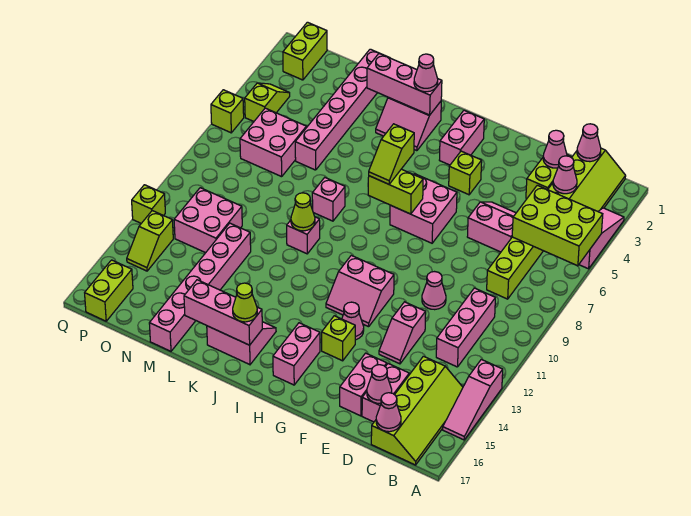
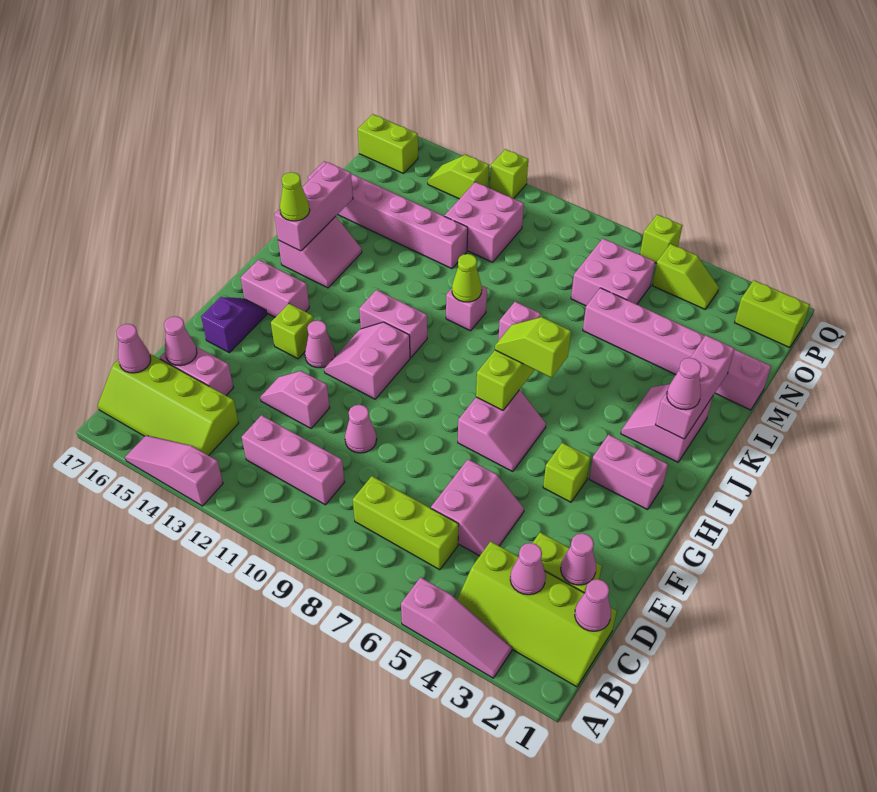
lime 2x3 brick [512,185,603,266] -> none
pink 1x2 brick [340,353,387,416] -> pink 1x2 brick moved to [359,290,427,358]
none -> purple 1x2 slope [201,297,267,353]
pink 2x2 brick [390,174,457,243] -> pink 2x2 slope [458,390,546,472]

